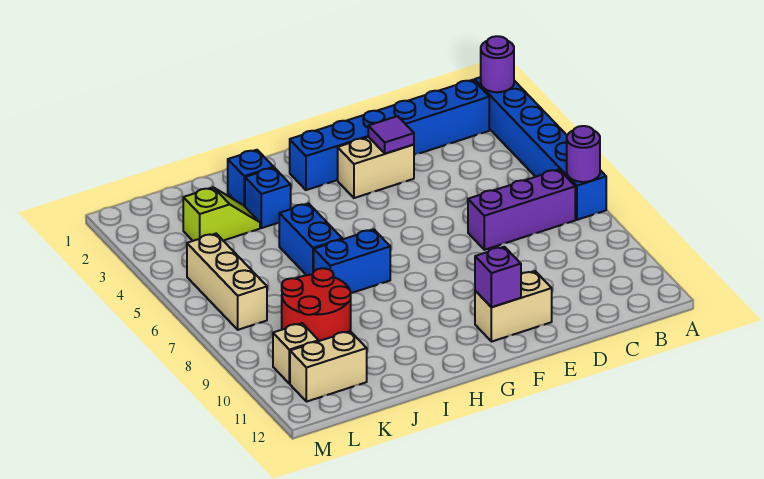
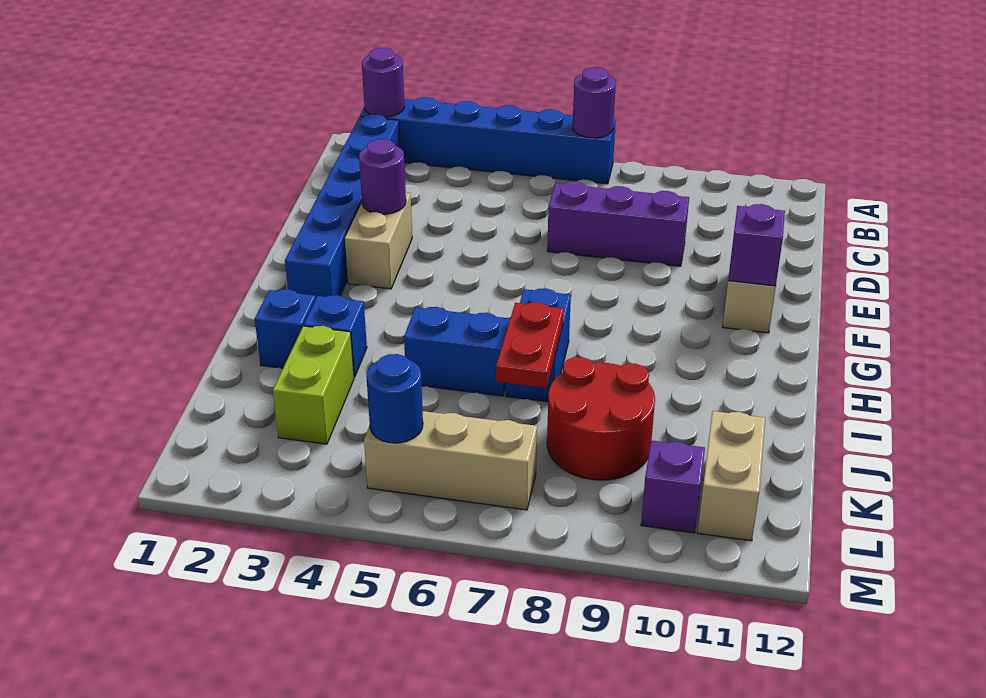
purple 1x3 brick [468,169,575,250] -> purple 1x3 brick turned to [547,181,689,266]
purple 1x1 tile [368,116,414,154] -> purple 1x1 round brick [359,139,406,214]
none -> red 1x2 plate [496,302,564,388]
lime 1x2 slope [183,187,260,241] -> lime 1x2 brick [273,326,354,444]
none -> blue 1x1 round brick [366,354,423,443]
tan 1x1 brick [273,323,319,384] -> purple 1x1 brick [641,440,705,533]

